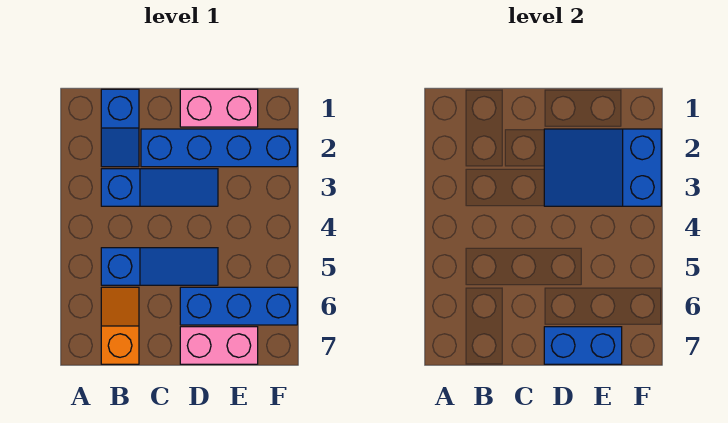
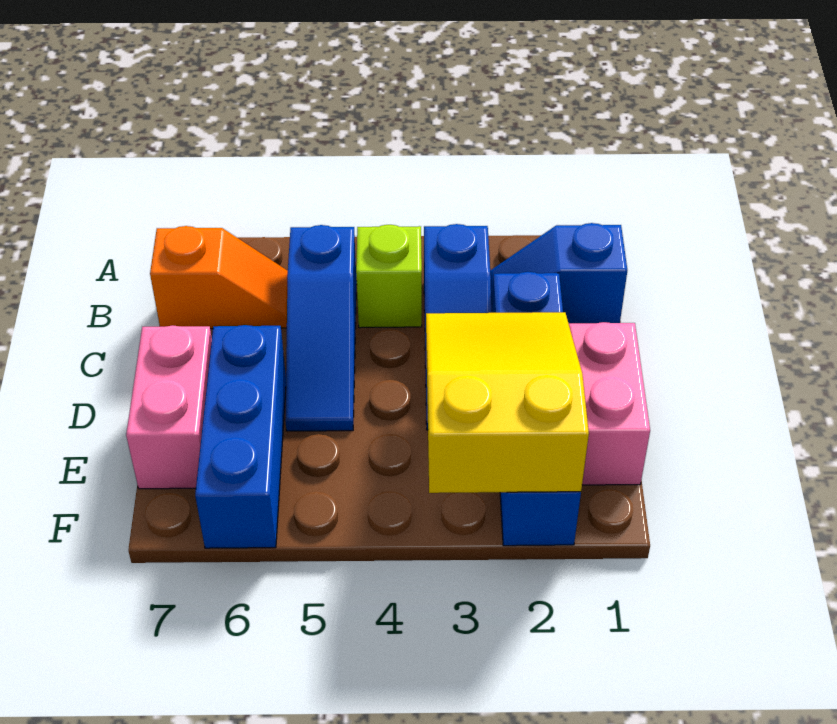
none -> lime 1x1 brick [356,225,422,328]
blue 2x3 slope [544,129,661,206] -> yellow 2x3 slope [426,312,589,493]
blue 1x2 brick [544,327,622,364] -> none

